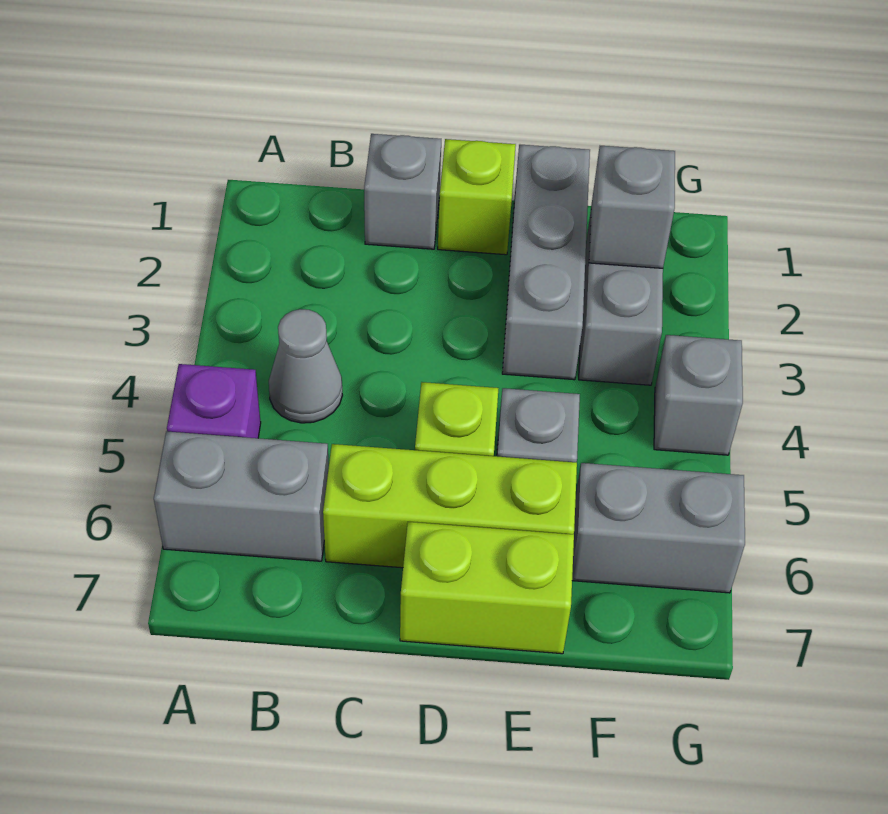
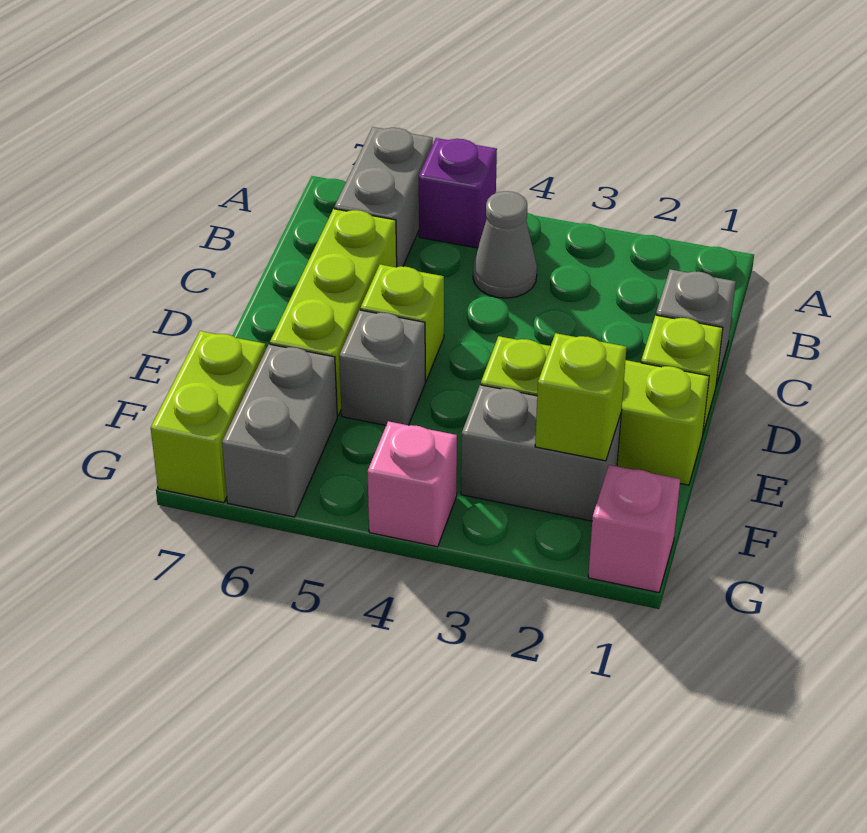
lime 1x2 brick [400,522,574,654] -> lime 1x2 brick moved to [151,331,266,503]
grey 1x3 brick [502,145,590,380] -> lime 1x3 brick [481,336,709,485]
grey 1x1 brick [589,146,675,268] -> lime 1x1 brick [535,333,627,461]
none -> pink 1x1 brick [588,465,680,592]
grey 1x1 brick [654,335,743,455] -> pink 1x1 brick [367,421,457,547]

